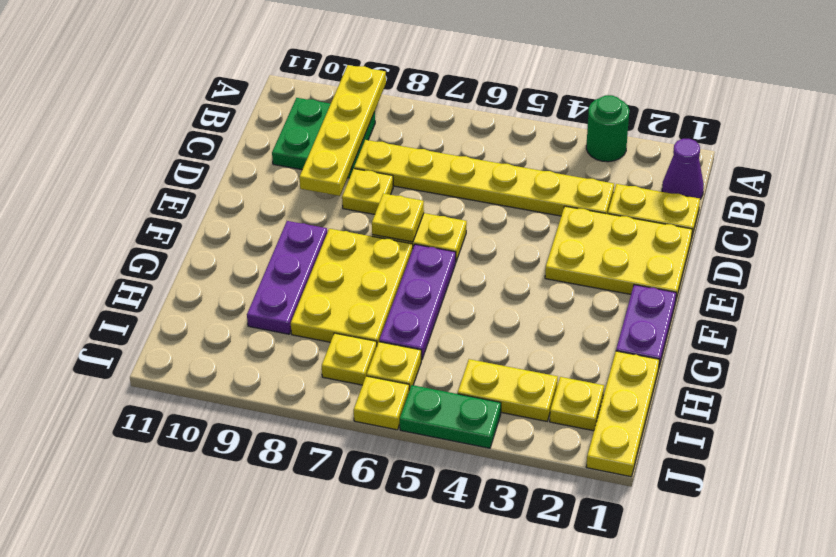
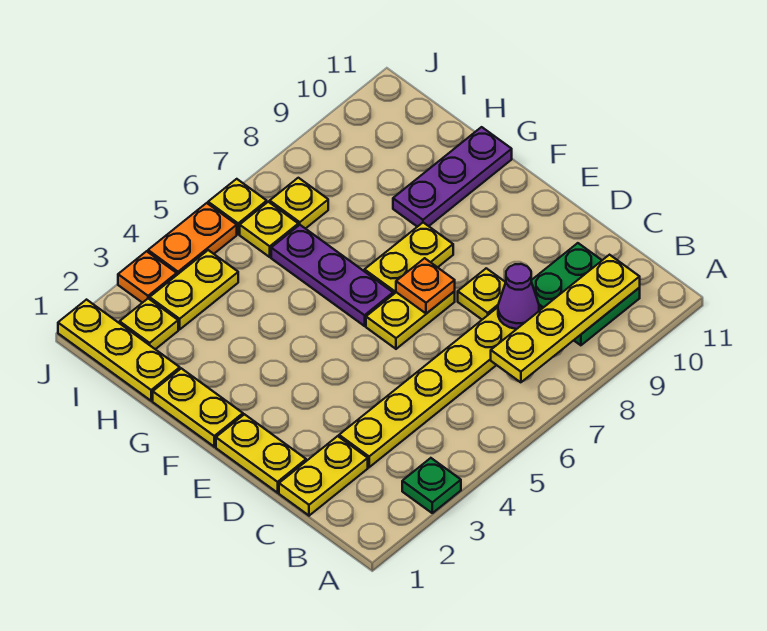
green 1x1 round brick [586,95,629,162] -> green 1x1 plate [402,458,461,513]
yellow 1x4 plate [299,65,386,196] -> yellow 1x4 plate turned to [491,255,640,382]
purple 1x1 cone [662,139,704,199] -> purple 1x1 cone moved to [498,264,539,329]
yellow 2x3 plate [545,206,692,299] -> yellow 1x2 plate [216,414,306,493]
yellow 1x1 plate [372,193,424,242] -> orange 1x1 plate [396,258,455,314]
purple 1x2 plate [616,285,676,367] -> yellow 1x2 plate [153,368,243,447]
yellow 2x3 plate [291,229,413,344] -> yellow 1x2 plate [364,223,453,294]
purple 1x3 plate [247,221,327,334] -> purple 1x3 plate turned to [393,127,512,227]
none -> orange 1x1 plate [118,251,177,303]
green 1x2 plate [400,385,501,448] -> orange 1x2 plate [148,203,237,275]

